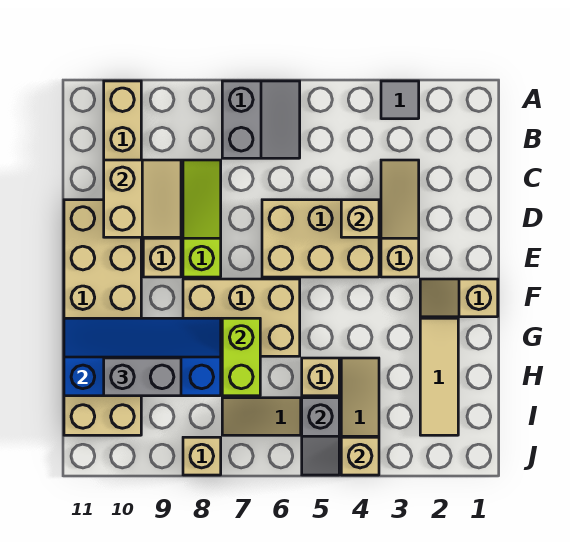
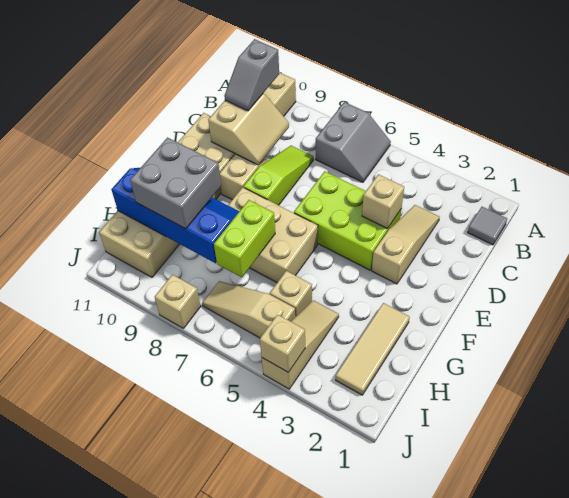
grey 1x1 tile [381,81,419,119] -> grey 1x1 tile moved to [468,207,507,245]
tan 2x3 brick [262,200,379,277] -> lime 2x3 brick [294,171,401,270]
tan 1x2 slope [420,279,498,317] -> none
grey 1x2 brick [104,358,181,396] -> grey 2x2 brick [130,138,221,229]
grey 1x2 slope [302,398,339,475] -> grey 1x2 slope moved to [224,39,279,111]

